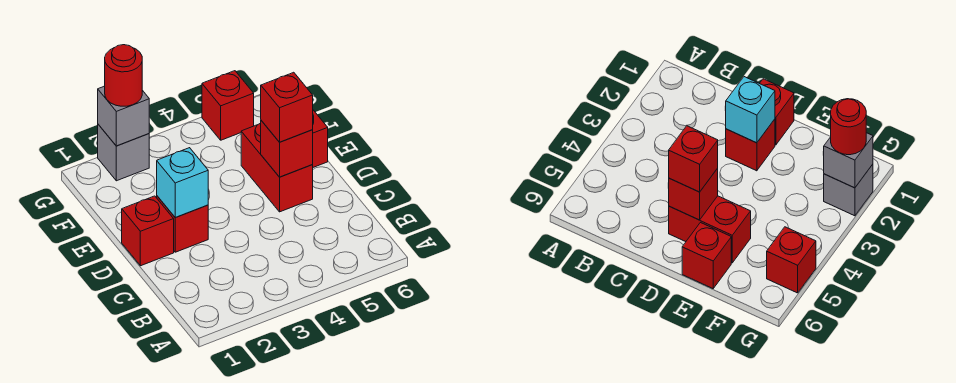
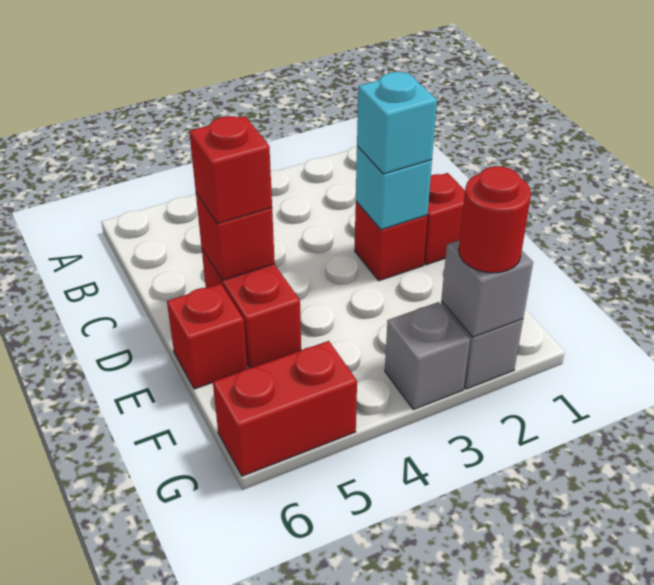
none -> cyan 1x1 brick [357,72,437,174]
none -> grey 1x1 brick [385,302,470,409]
red 1x1 brick [202,71,254,140] -> red 1x2 brick [213,341,357,476]

